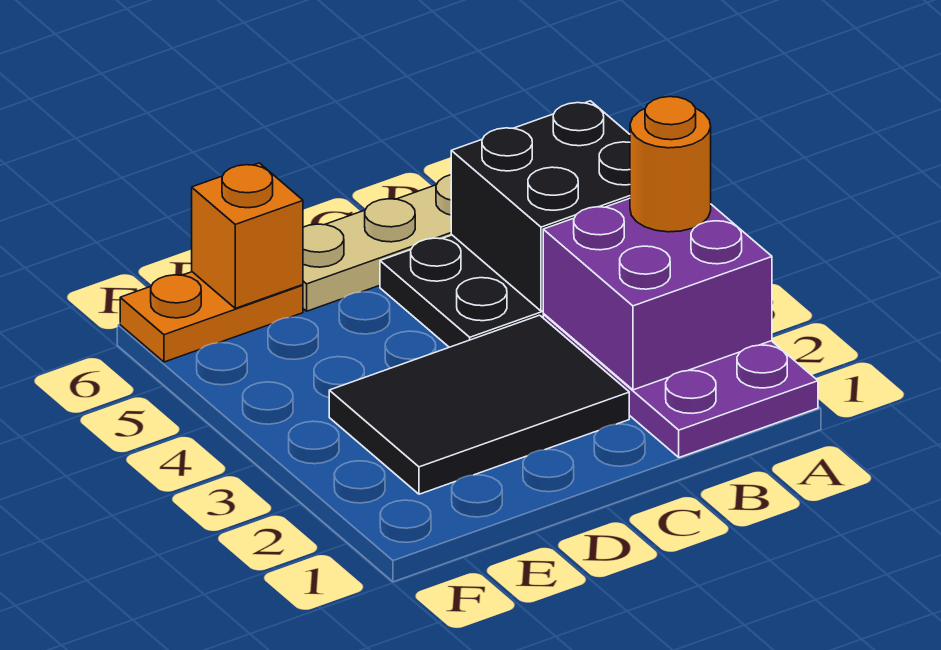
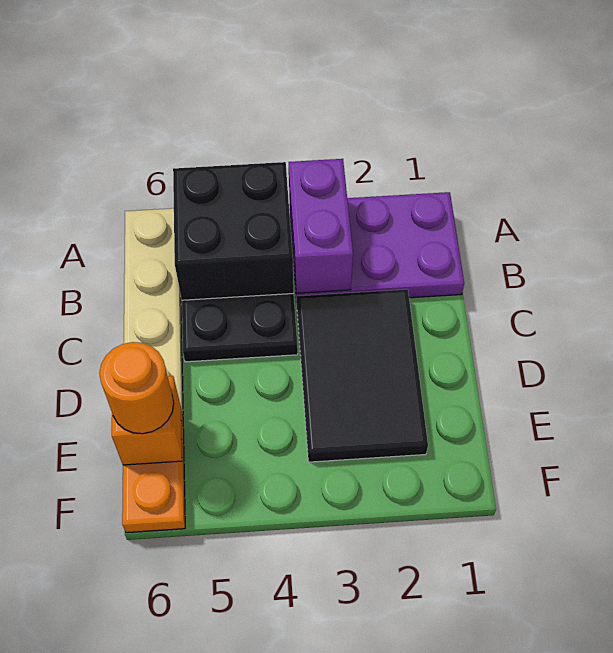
purple 2x2 brick [543,198,772,390] -> purple 1x2 brick [289,159,353,293]
orange 1x1 round brick [630,97,711,232] -> orange 1x1 round brick moved to [99,342,174,434]

